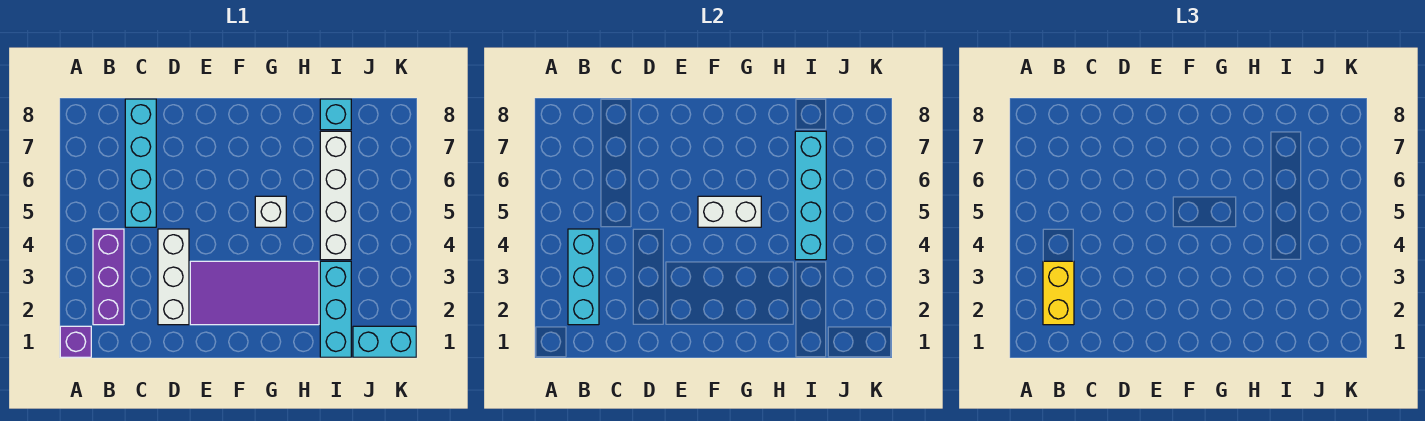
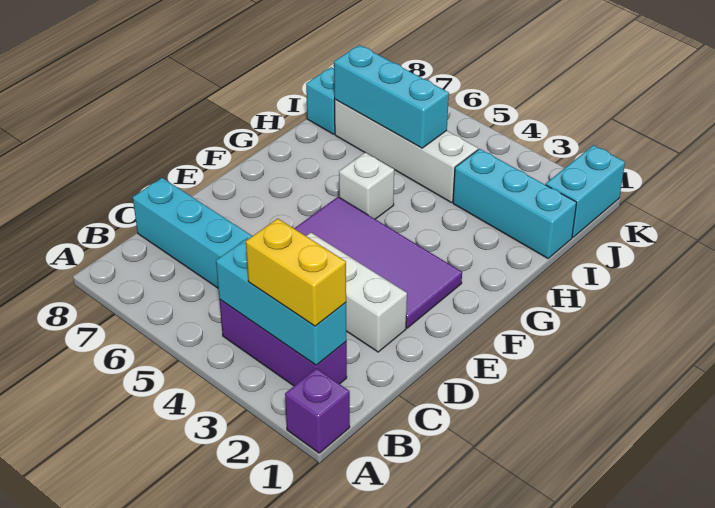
purple 2x4 tile [190,261,319,325] -> purple 2x4 tile turned to [294,197,462,328]
white 1x2 brick [698,196,761,227] -> none
cyan 1x4 brick [795,131,826,260] -> cyan 1x3 brick [334,45,449,148]

